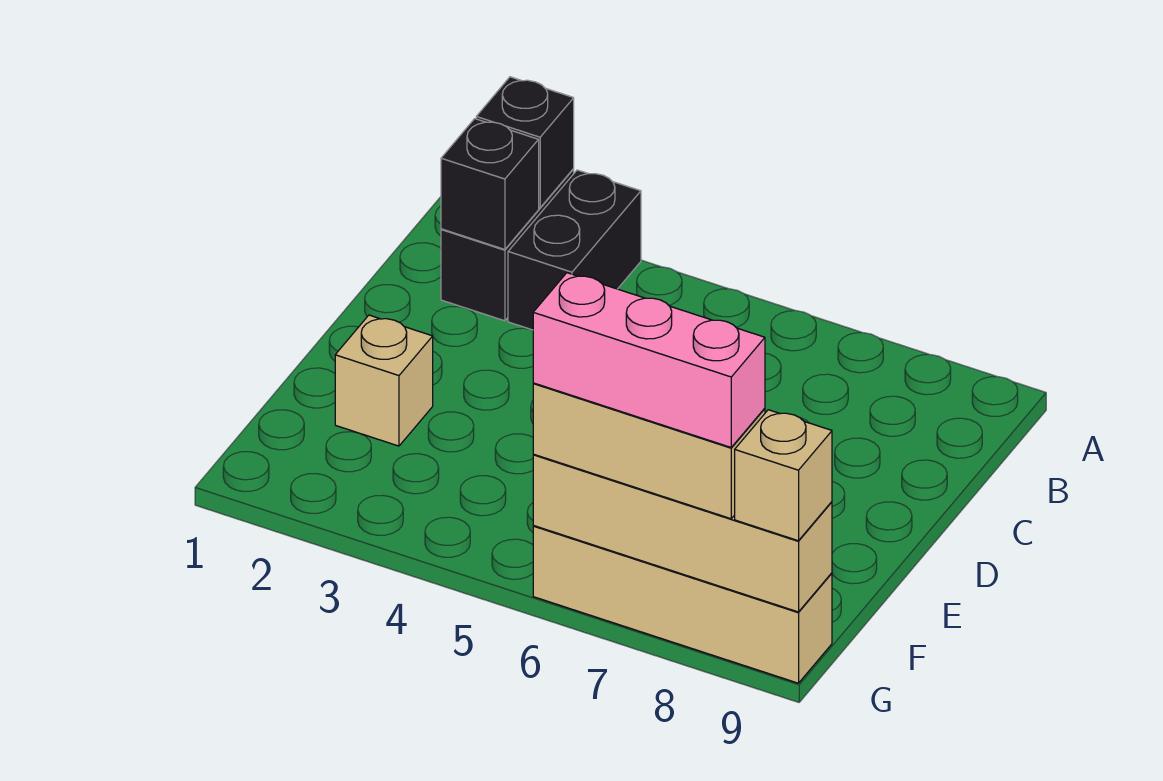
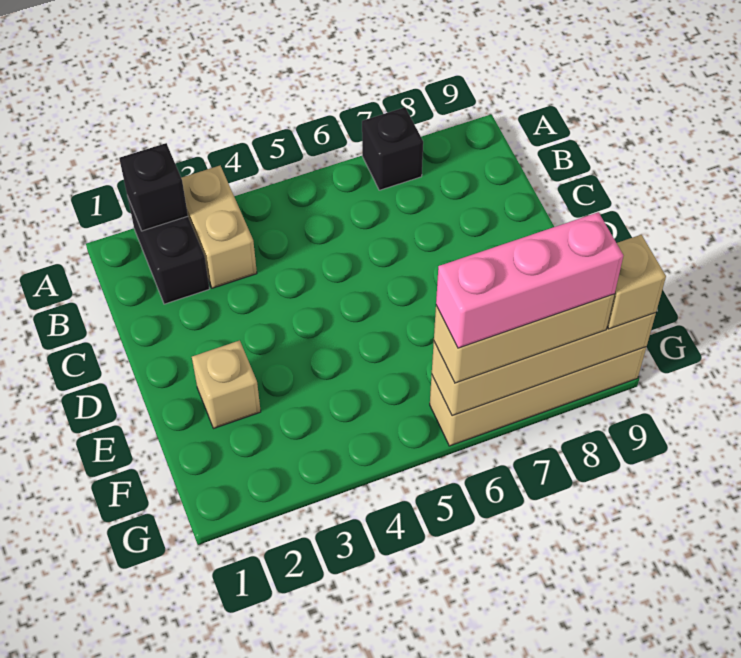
black 1x2 brick [508,170,641,330] -> tan 1x2 brick [181,166,257,288]
black 1x1 brick [441,119,539,250] -> black 1x1 brick moved to [362,107,423,190]

